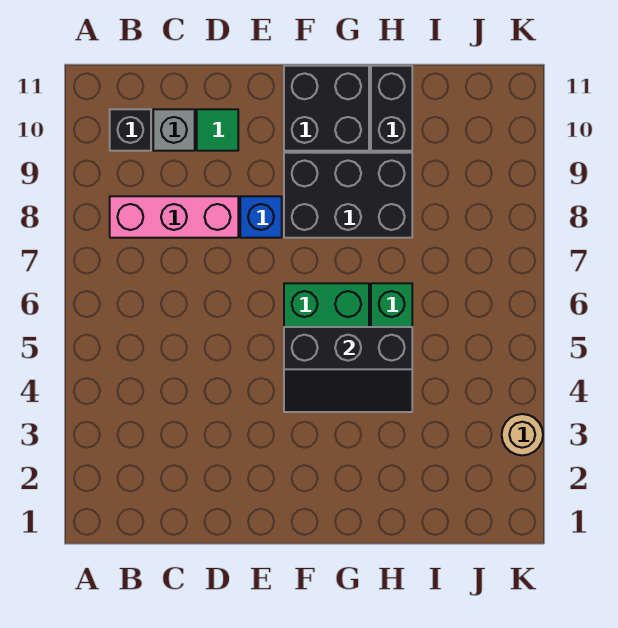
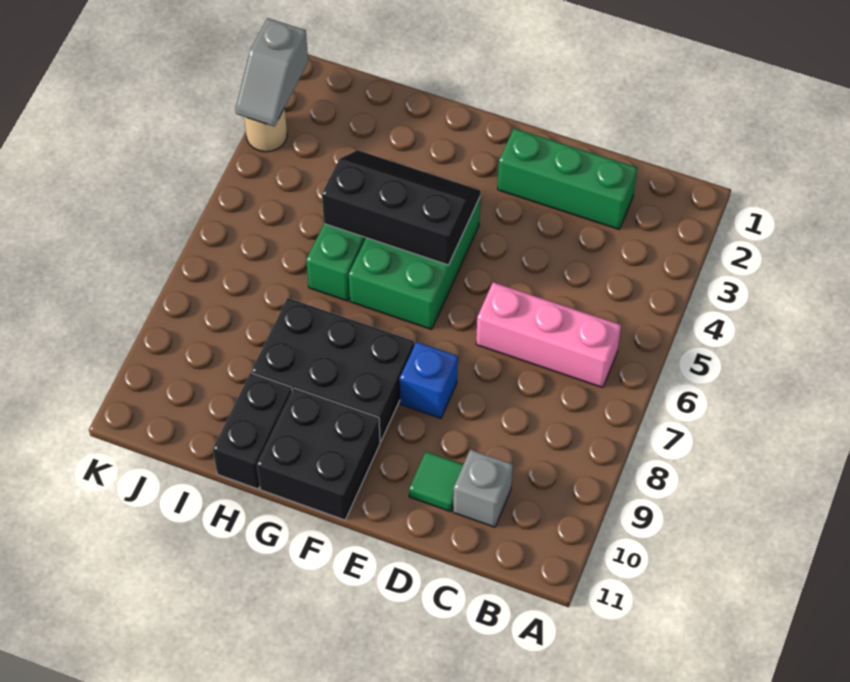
pink 1x3 brick [110,196,238,238] -> pink 1x3 brick moved to [476,282,621,388]
black 1x1 brick [110,109,151,151] -> none
none -> green 1x3 brick [498,128,637,229]
none -> grey 1x2 slope [235,18,308,127]

